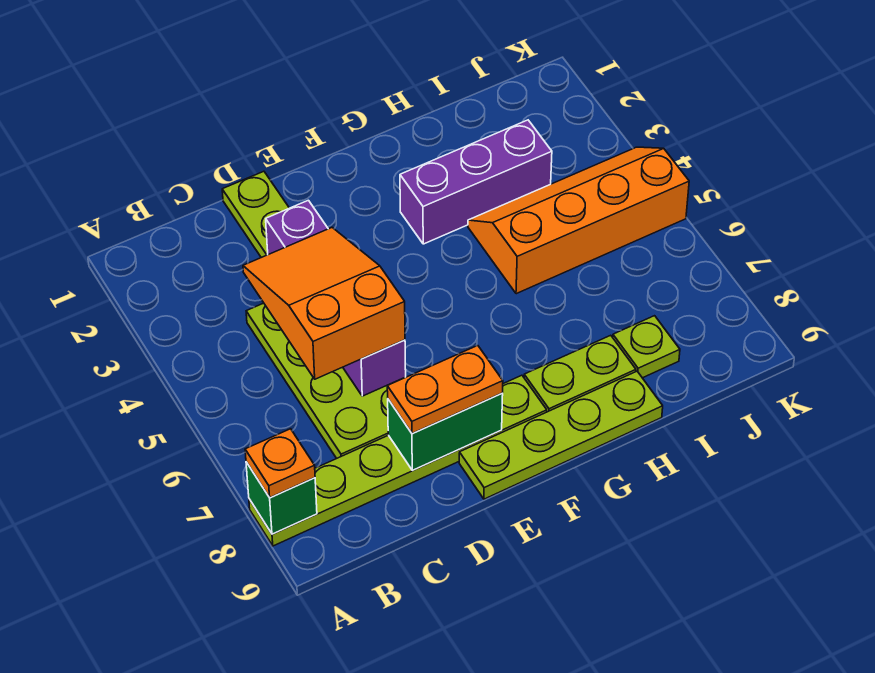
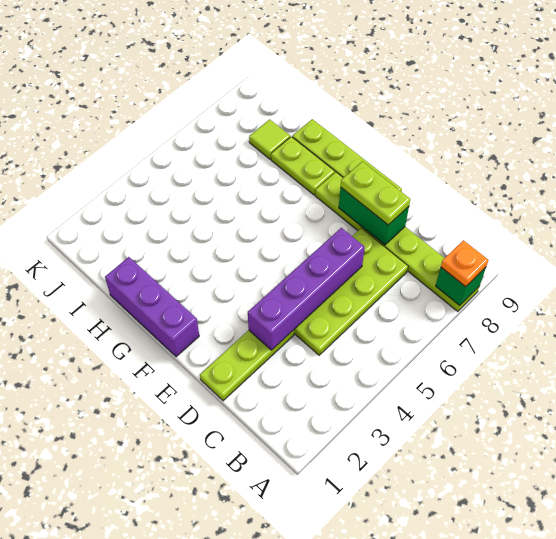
orange 2x3 slope [243,228,405,379] -> none
orange 1x2 plate [387,346,503,433] -> lime 1x2 plate [341,161,410,225]
purple 1x3 brick [400,120,552,244] -> purple 1x3 brick moved to [105,257,199,357]
orange 2x4 slope [468,147,689,294] -> none
lime 1x1 plate [613,316,680,378] -> lime 1x1 tile [249,119,290,159]

